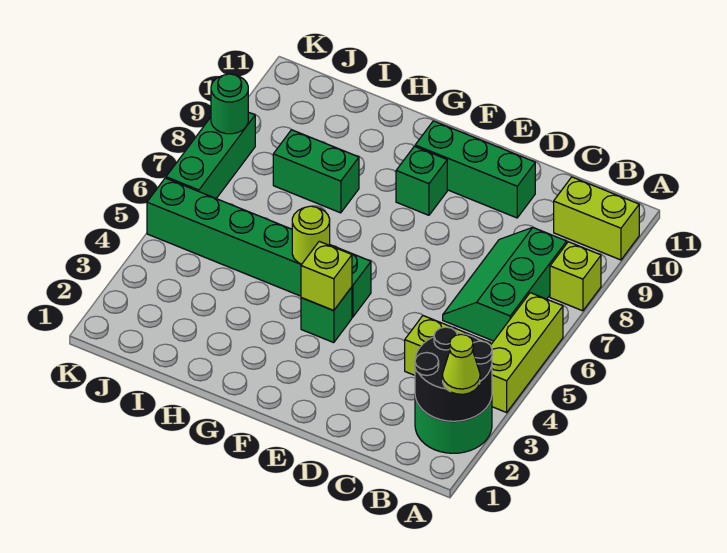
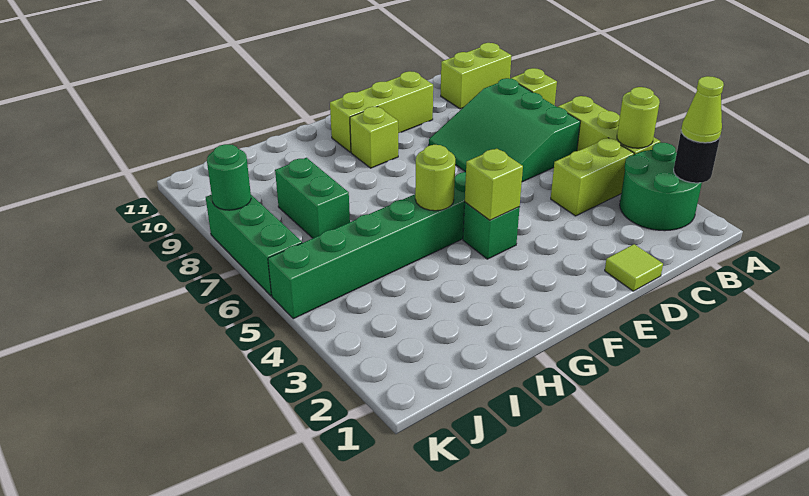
black 2x2 round brick [415,327,492,421] -> black 1x1 round brick [674,131,720,183]
none -> lime 1x1 round brick [617,87,660,148]
green 2x3 slope [443,228,567,341] -> green 3x3 slope [429,78,580,182]
none -> lime 1x1 tile [605,244,663,291]
green 1x3 brick [415,121,535,218] -> lime 1x3 brick [330,71,433,152]
green 1x1 brick [396,146,447,215] -> lime 1x1 brick [350,107,398,168]
green 1x2 brick [273,130,359,213] -> green 1x2 brick turned to [275,158,350,238]

